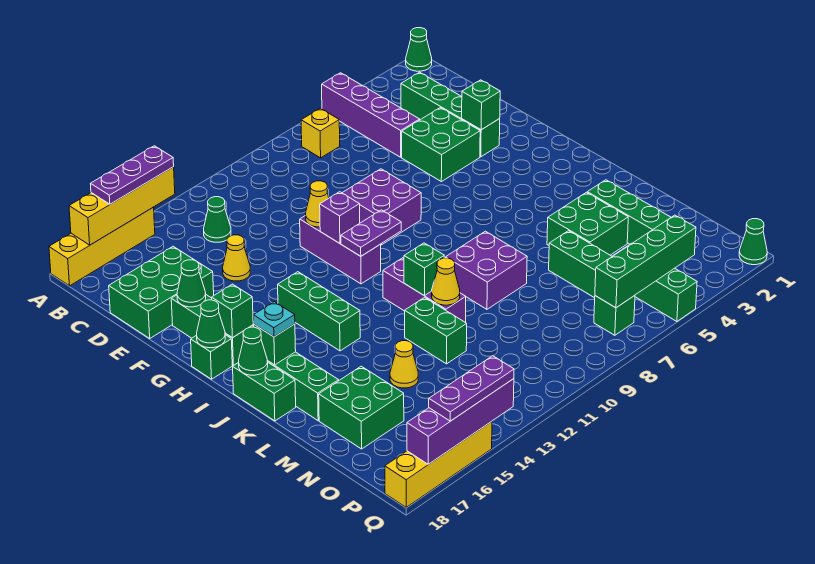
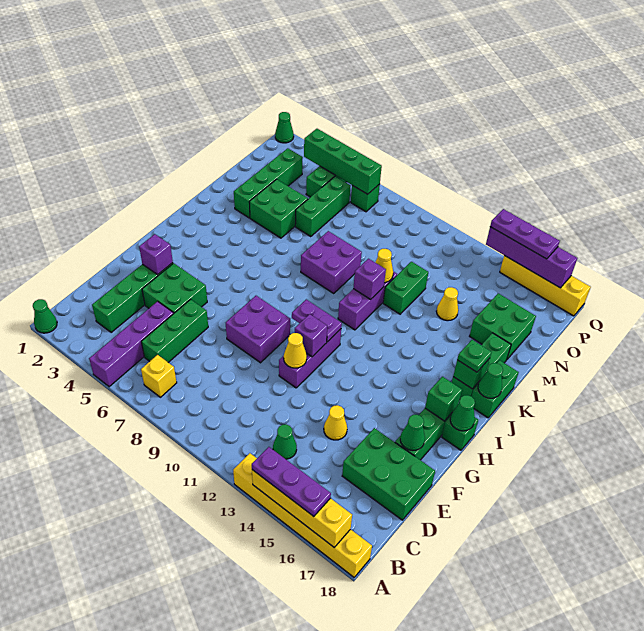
yellow 1x4 brick [49,207,155,286] -> yellow 1x6 brick [233,453,372,577]
green 1x1 brick [462,80,500,130] -> purple 1x1 brick [139,234,173,275]
green 1x3 brick [278,272,360,351] -> green 1x3 brick moved to [141,299,208,363]
cyan 1x1 plate [253,302,295,337] -> green 1x1 plate [457,340,491,372]
green 1x1 brick [404,243,444,296] -> purple 1x1 brick [353,259,386,299]

